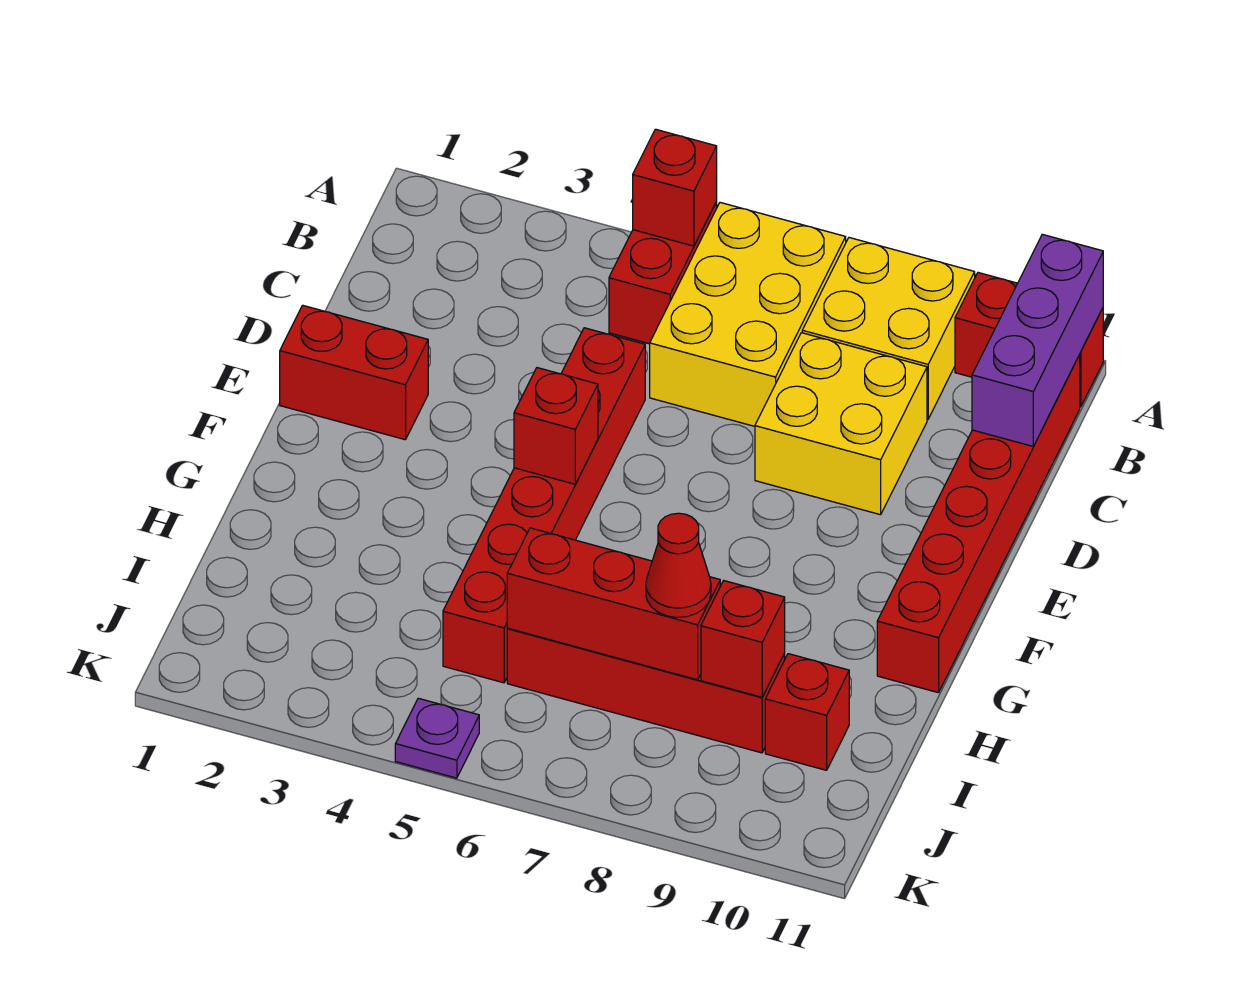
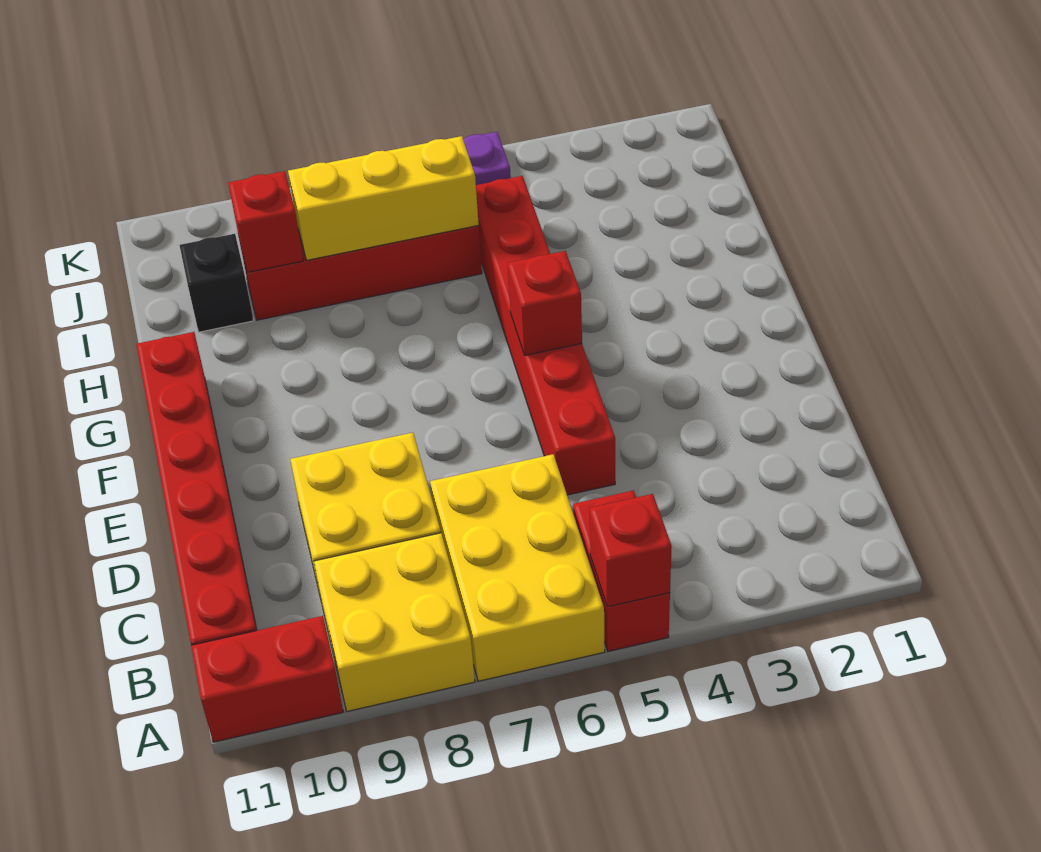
purple 1x3 brick [972,234,1103,446] -> none
red 1x2 brick [280,305,428,440] -> none
red 1x3 brick [507,528,720,680] -> yellow 1x3 brick [288,136,479,260]
red 1x1 cone [646,513,711,617] -> none
red 1x1 brick [765,654,849,770] -> black 1x1 brick [180,234,254,332]

